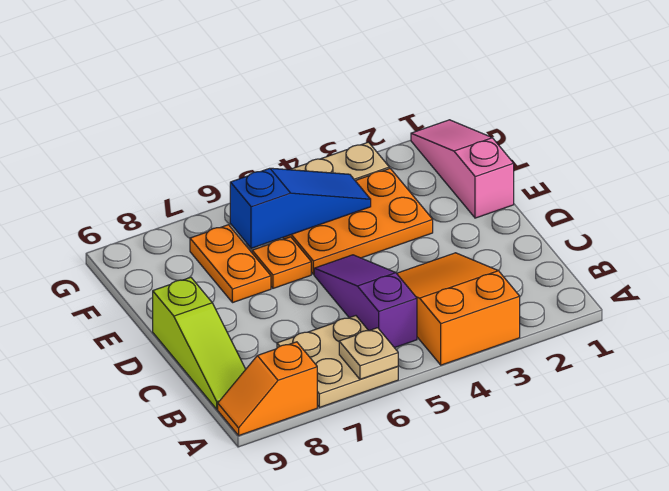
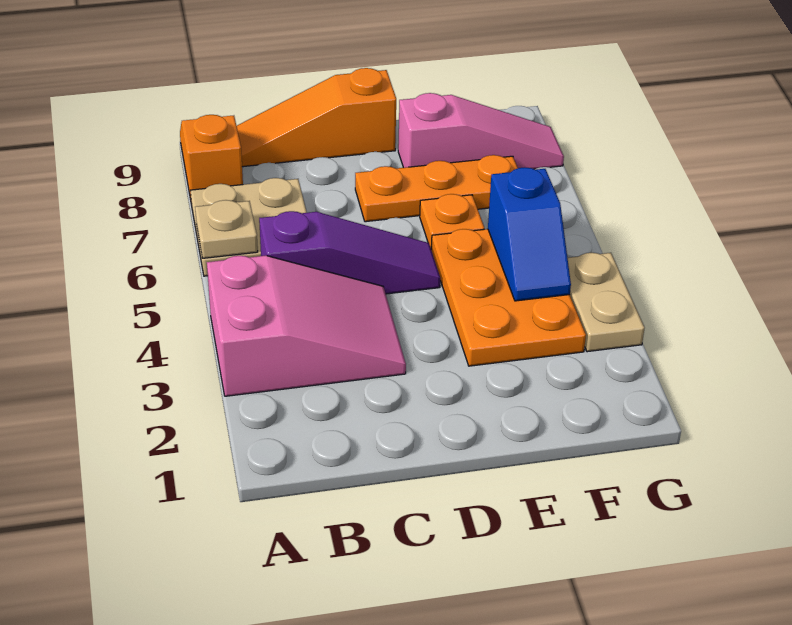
orange 2x3 slope [397,253,520,365] -> pink 2x3 slope [207,256,406,396]
lime 1x3 slope [153,277,246,409] -> orange 1x3 slope [237,68,396,167]
pink 1x3 slope [411,120,514,218] -> pink 1x3 slope moved to [398,93,564,169]
orange 1x2 plate [190,225,271,303] -> orange 1x3 plate [355,155,518,222]
blue 1x3 slope [230,168,371,248] -> blue 1x2 slope [488,167,571,301]

